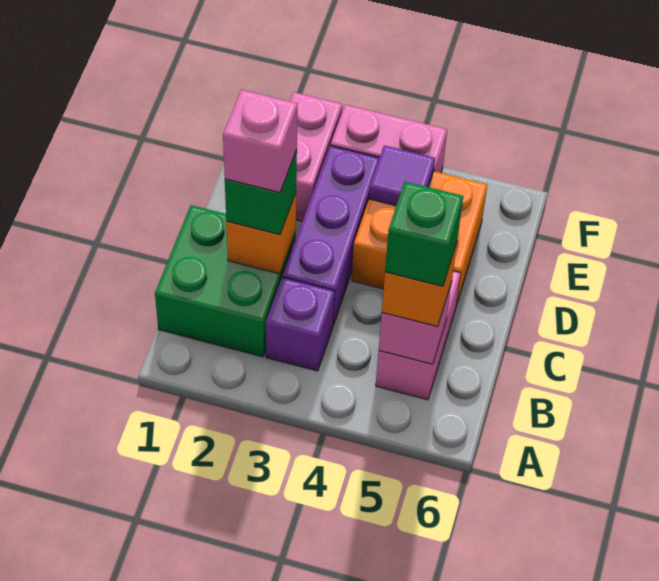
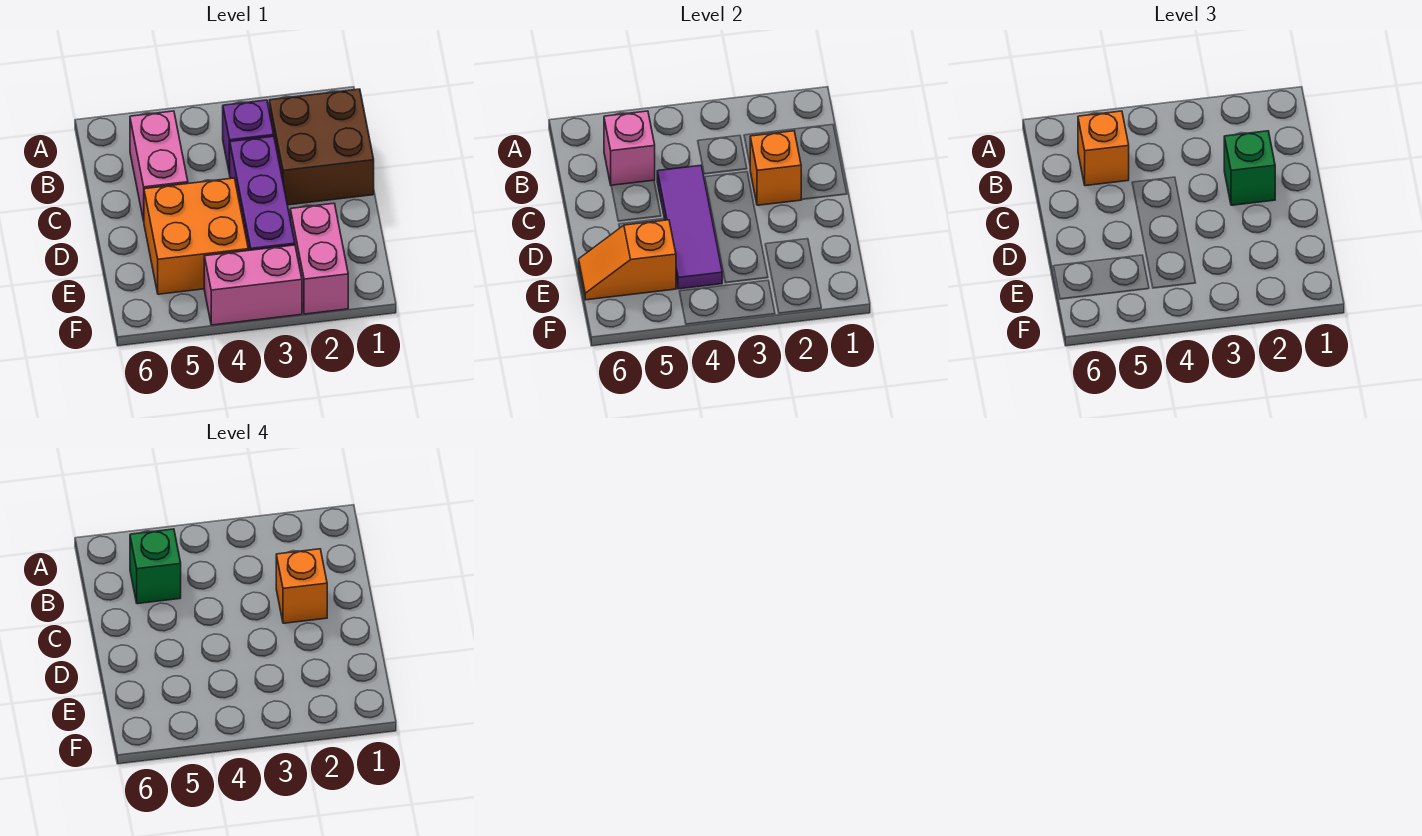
green 2x2 brick [155,205,296,357] -> brown 2x2 brick [269,89,374,205]
pink 1x1 brick [223,90,297,192] -> orange 1x1 brick [276,549,327,623]
purple 1x1 tile [369,145,435,206] -> purple 1x3 tile [657,165,722,289]
none -> orange 1x2 slope [579,220,676,300]

